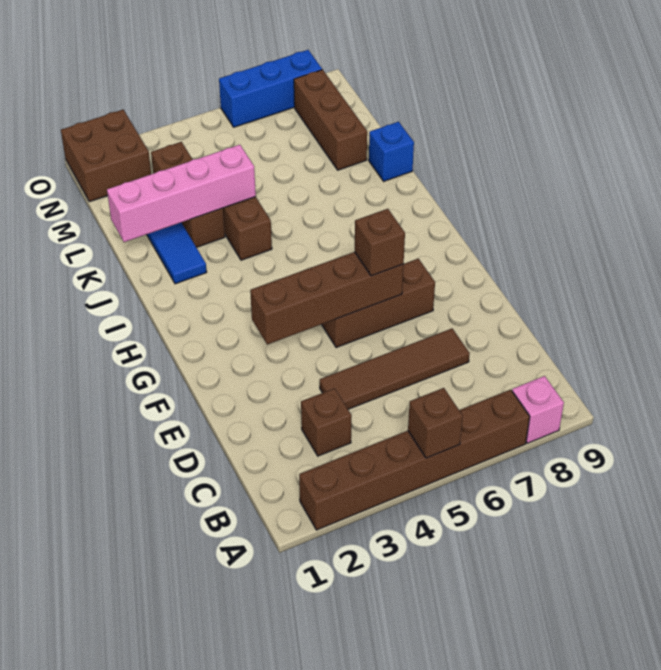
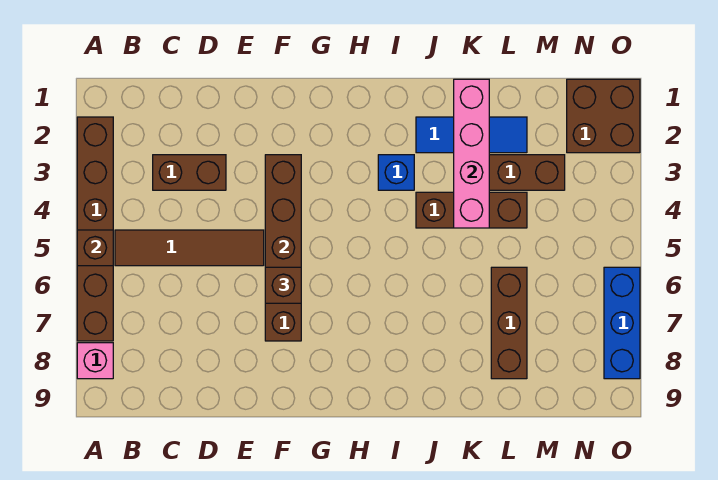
brown 1x1 brick [301,388,352,456] -> brown 1x2 brick [153,155,226,190]
brown 1x4 tile [320,329,470,409] -> brown 1x4 tile turned to [115,230,264,266]
blue 1x1 brick [369,122,414,181] -> blue 1x1 brick moved to [378,155,414,190]
brown 1x3 brick [294,70,367,170] -> brown 1x3 brick turned to [491,267,527,379]

